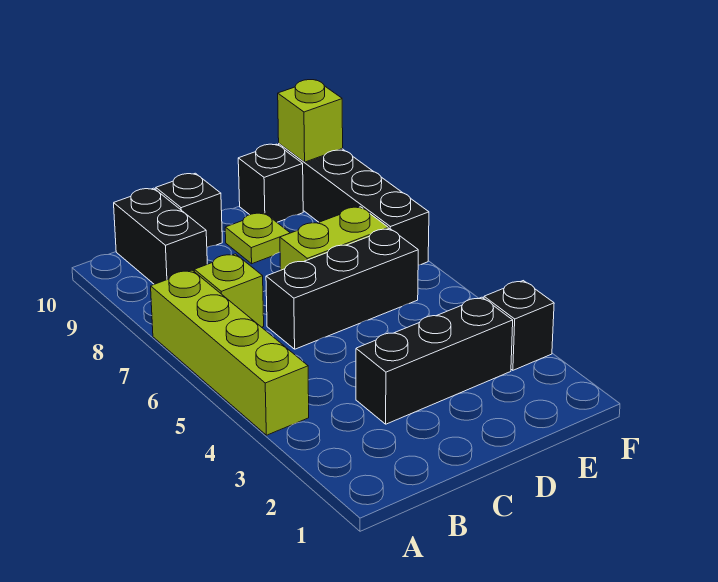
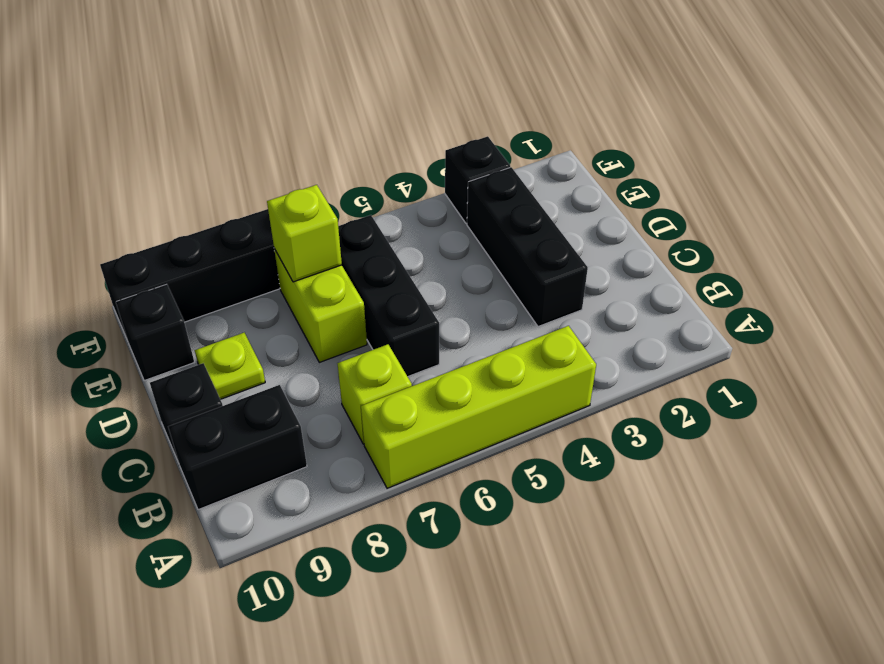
lime 1x1 brick [278,80,343,162] -> lime 1x1 brick moved to [267,185,342,282]

